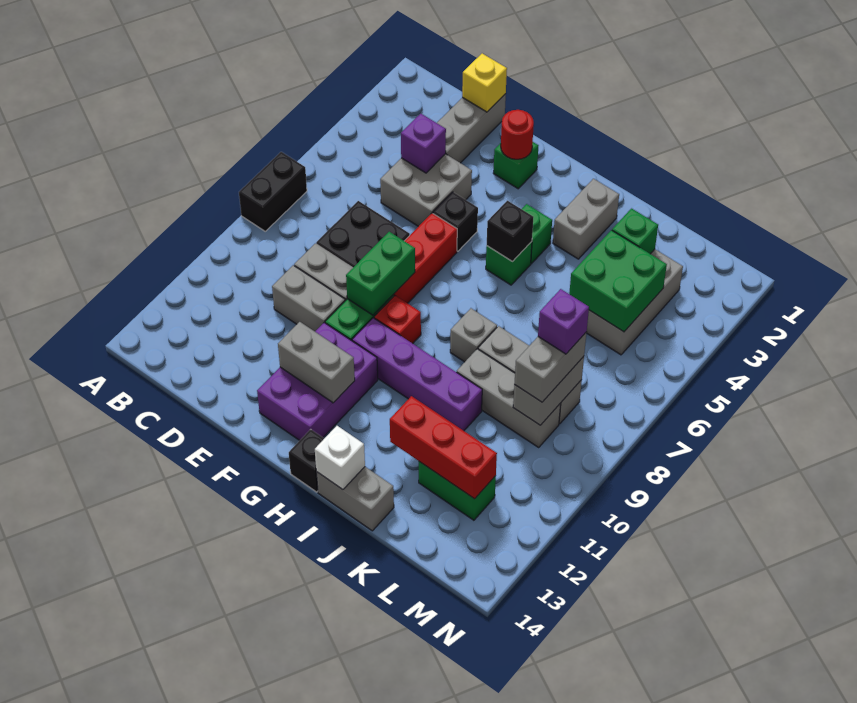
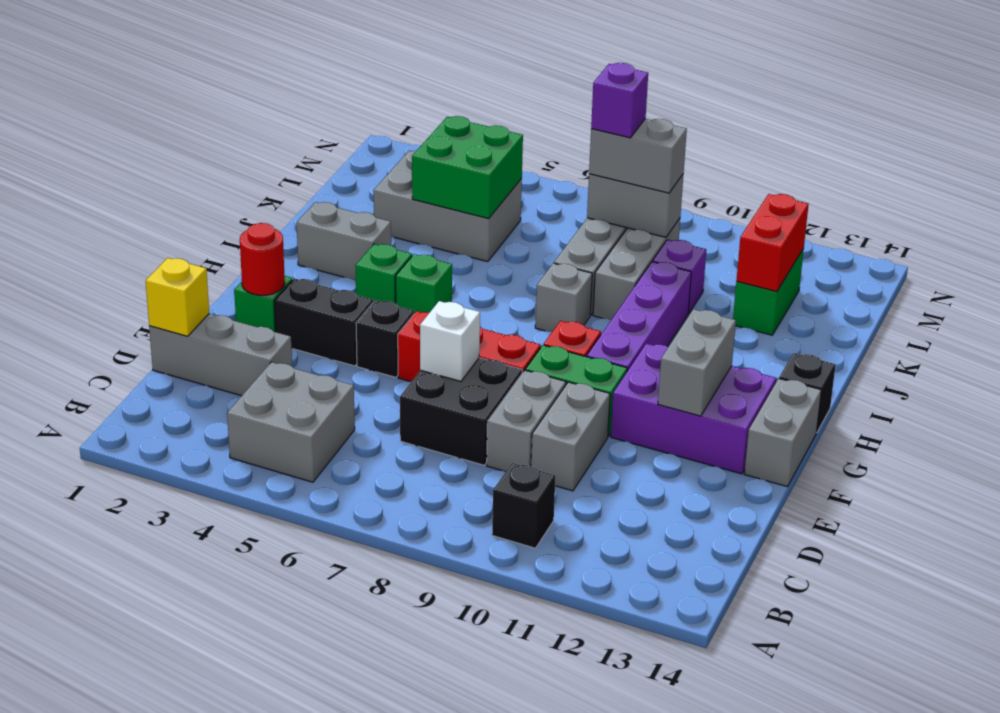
black 1x2 brick [239,152,307,231] -> black 1x2 brick moved to [274,278,373,366]
grey 2x2 brick [380,154,472,226] -> grey 2x2 brick moved to [227,362,355,482]
purple 1x1 brick [401,114,446,173] -> purple 1x1 brick moved to [653,240,706,314]
green 1x2 brick [346,232,415,315] -> none
black 1x1 brick [487,201,533,262] -> black 1x1 brick moved to [492,463,555,548]
grey 1x2 brick [316,467,394,531] -> grey 1x2 brick moved to [744,378,821,487]
white 1x1 brick [315,426,365,490] -> white 1x1 brick moved to [420,301,480,381]
red 1x3 brick [390,396,497,499] -> red 1x2 brick [736,194,809,292]
green 1x1 brick [612,209,658,254] -> none

